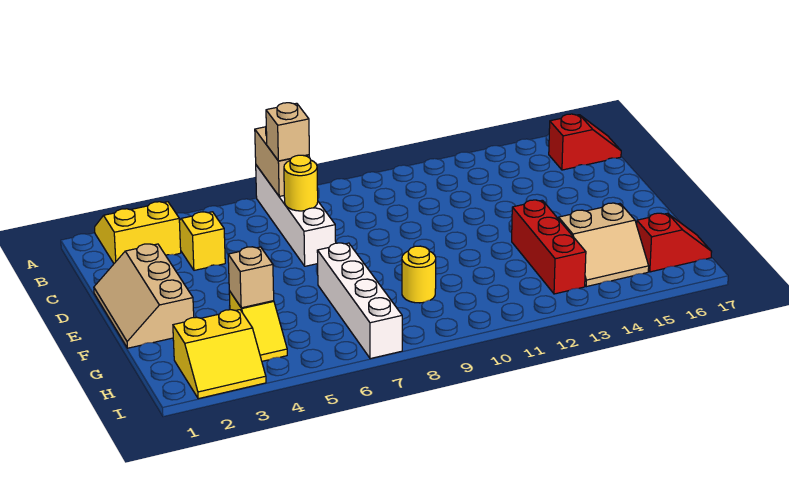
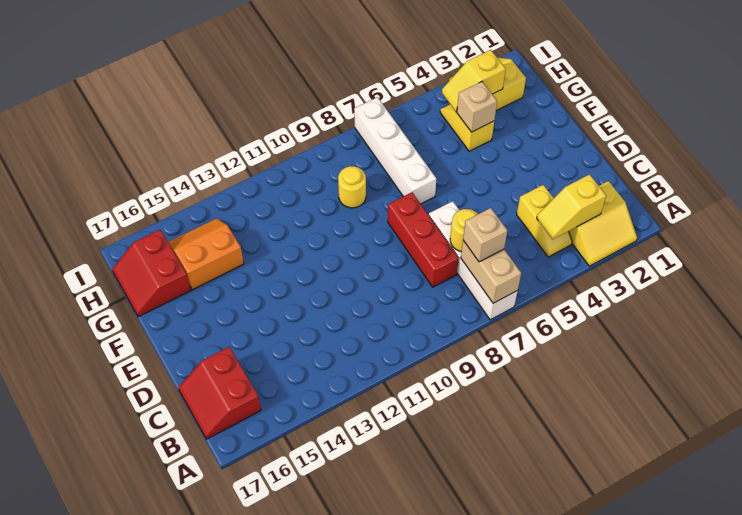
none -> yellow 1x2 slope [537,174,606,239]
red 1x2 slope [549,114,621,170] -> red 2x2 slope [178,347,261,439]
tan 2x3 slope [94,244,194,348] -> none
red 1x3 brick [512,200,586,294] -> red 1x3 brick moved to [388,192,459,287]
tan 2x2 slope [558,203,649,287] -> orange 2x2 slope [168,218,244,290]
none -> yellow 1x2 slope [442,50,506,112]
red 1x2 slope [637,213,712,272] -> red 2x2 slope [112,230,191,317]

